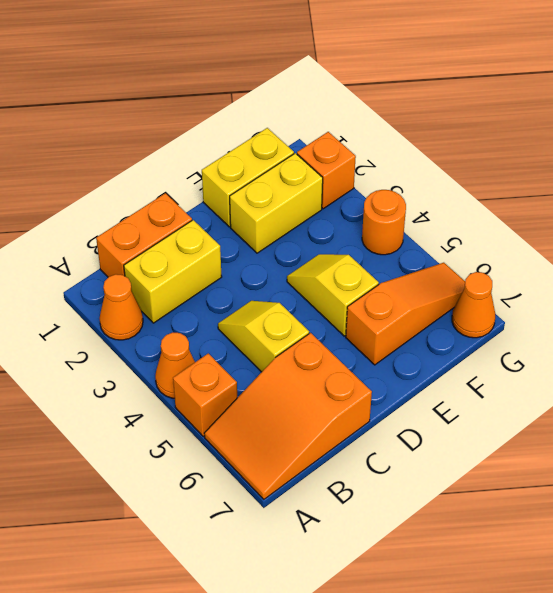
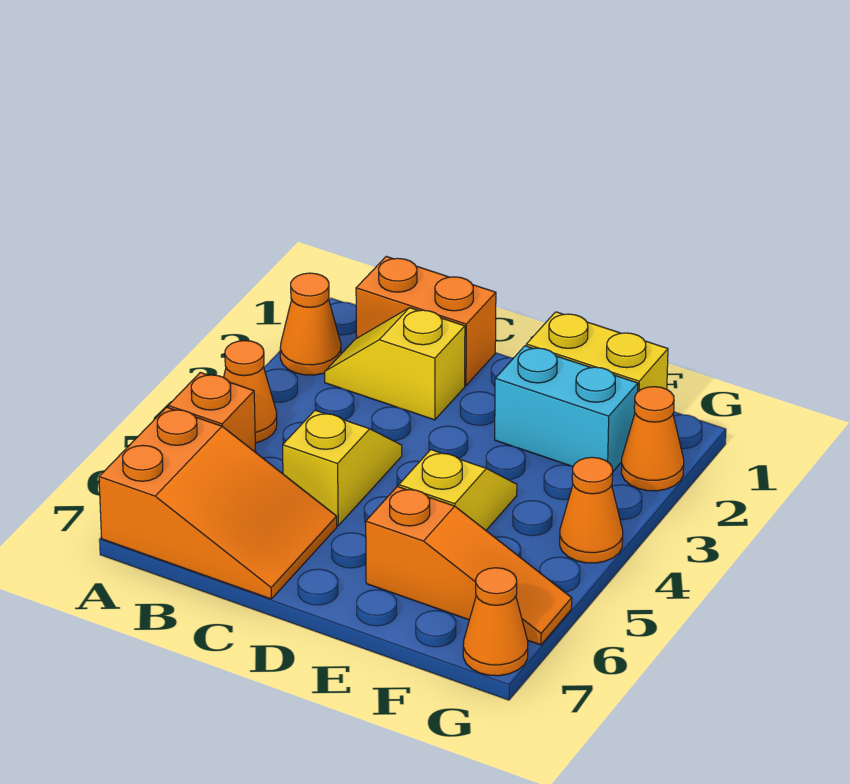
orange 2x3 slope [204,333,372,499] -> orange 2x3 slope turned to [99,407,337,599]
yellow 1x2 brick [124,220,222,323] -> yellow 1x2 slope [325,308,465,420]
yellow 1x2 brick [230,153,323,253] -> cyan 1x2 brick [495,346,638,471]
orange 1x1 brick [297,132,356,209] -> orange 1x1 cone [621,387,684,491]
orange 1x1 round brick [362,190,406,255] -> orange 1x1 cone [560,457,623,563]

